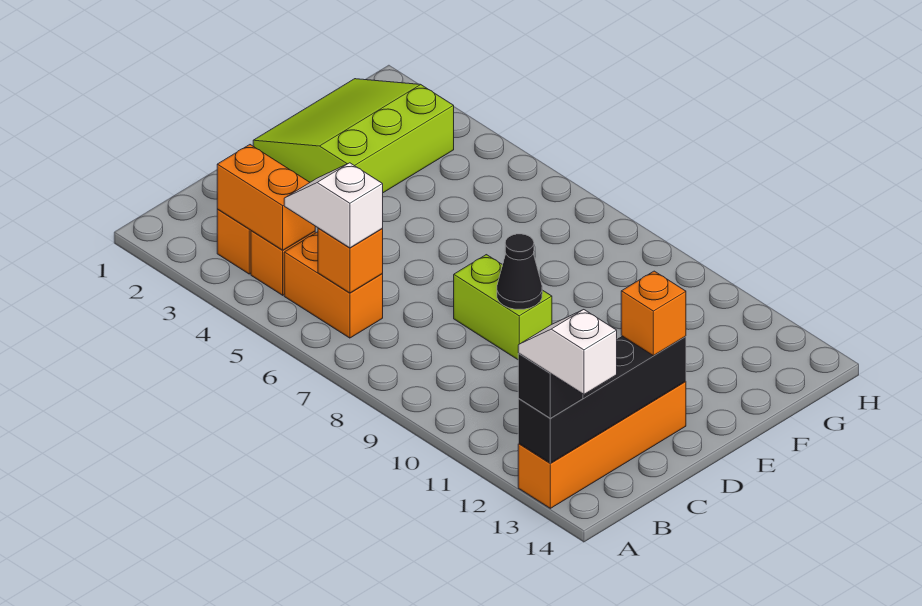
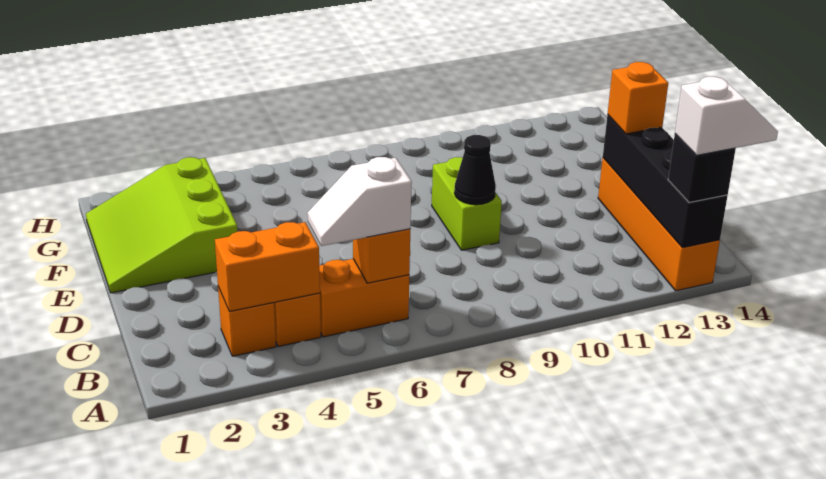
white 1x2 slope [518,310,617,394] -> white 1x2 slope turned to [675,77,778,155]
lime 1x2 brick [454,255,552,360] -> lime 1x2 brick turned to [432,157,502,250]

